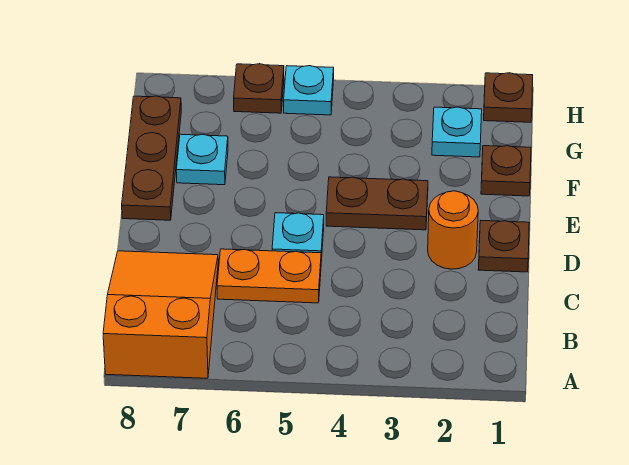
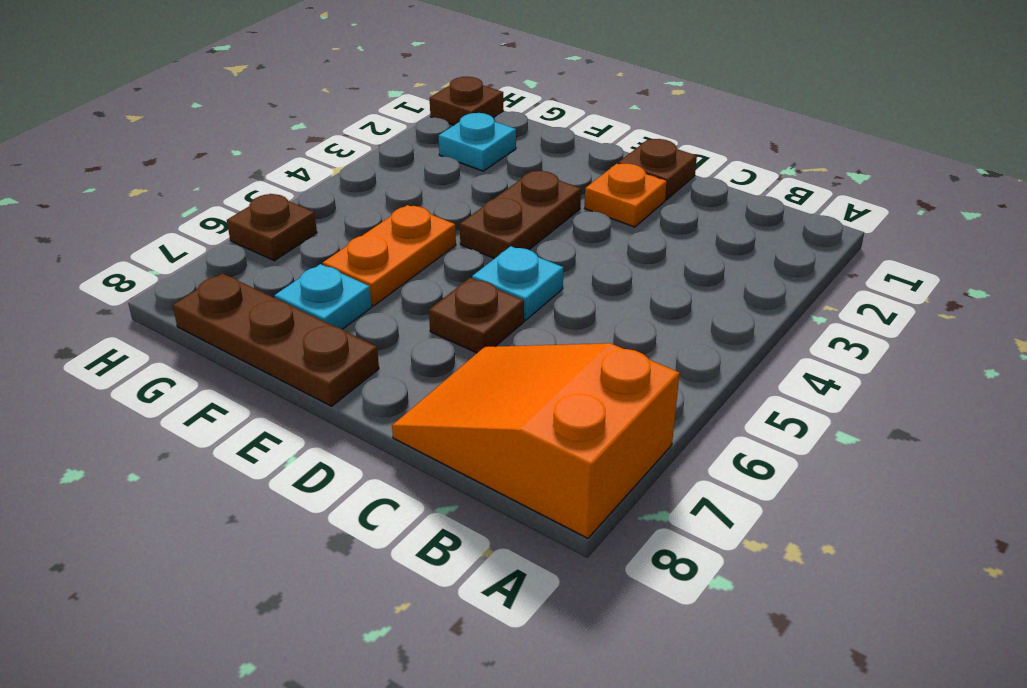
orange 1x2 plate [217,249,321,303] -> orange 1x2 plate moved to [323,205,456,306]
orange 1x1 round brick [428,191,478,269] -> orange 1x1 plate [585,164,667,227]
brown 1x1 plate [481,146,531,196] -> brown 1x1 plate moved to [429,278,524,353]
cyan 1x1 plate [284,66,334,115] -> none

